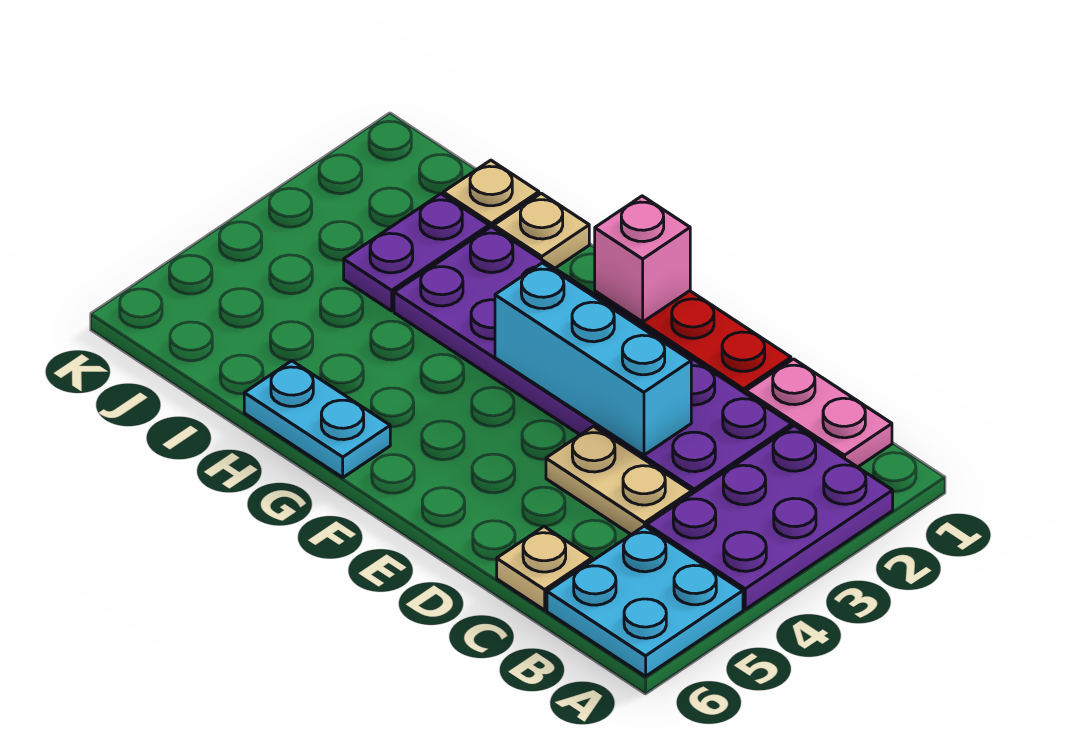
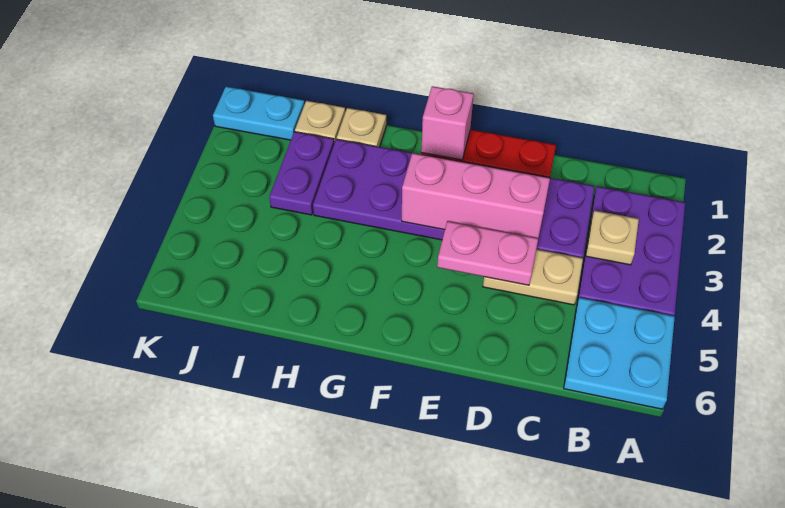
pink 1x2 plate [746,359,892,467] -> pink 1x2 plate moved to [437,221,538,285]
tan 1x1 plate [497,527,592,610] -> tan 1x1 plate moved to [586,210,639,265]
cyan 1x3 brick [495,263,691,455] -> pink 1x3 brick [402,153,550,238]
cyan 1x2 plate [244,361,390,477] -> cyan 1x2 plate moved to [213,87,305,140]

